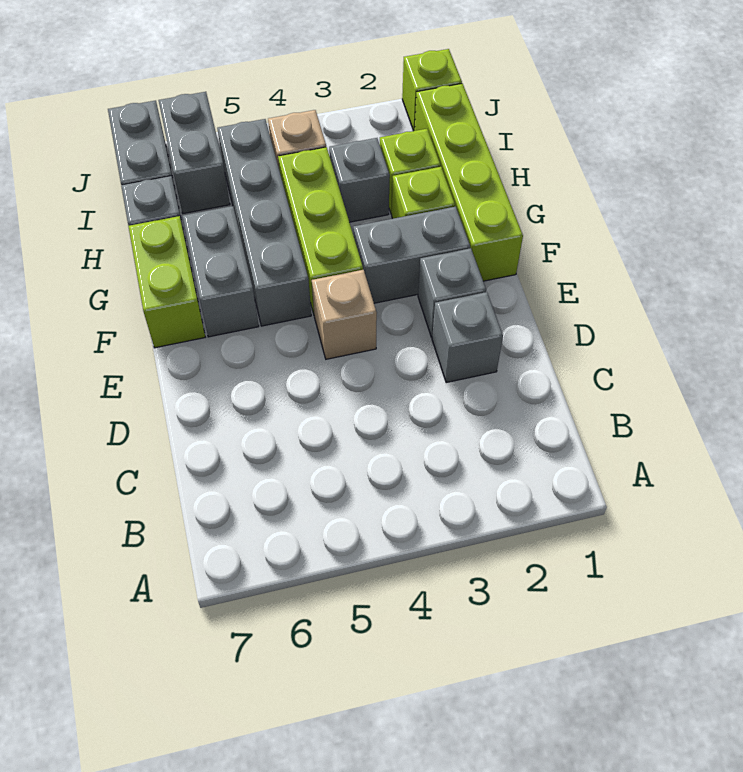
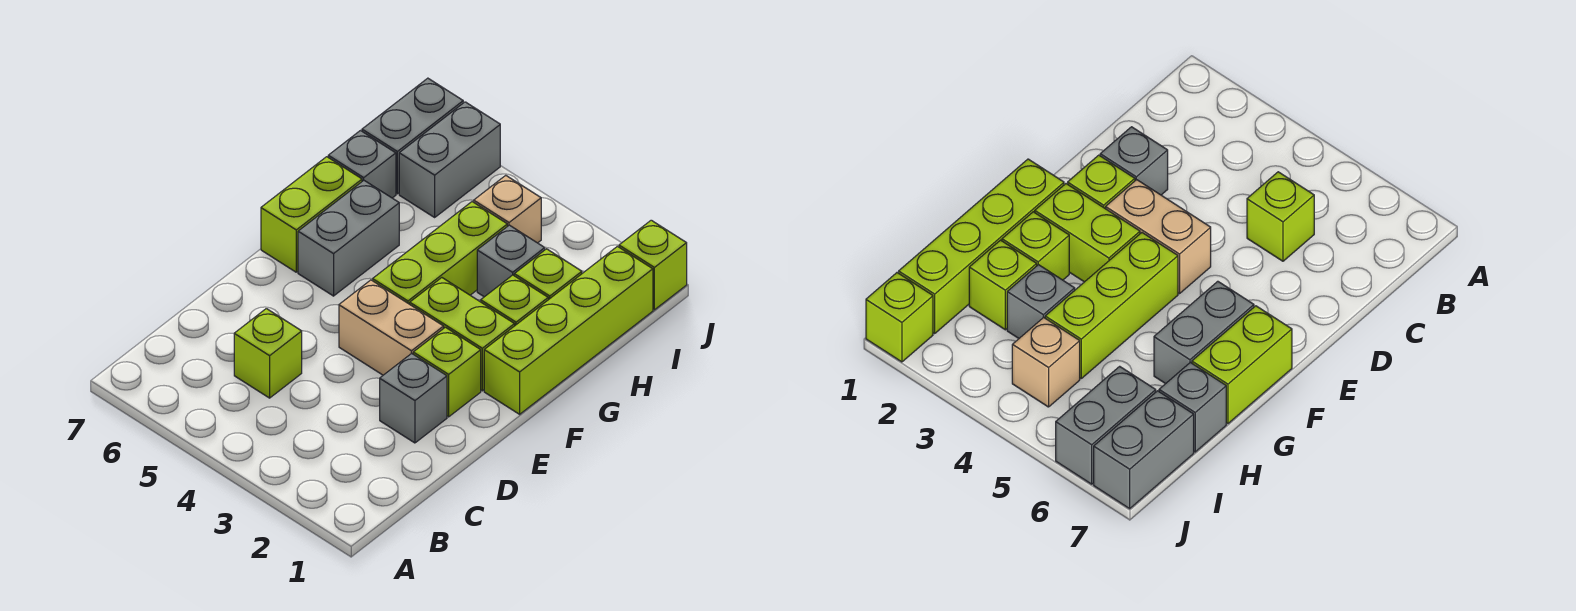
none -> lime 1x1 brick [234,309,302,398]
grey 1x1 brick [418,248,486,337] -> lime 1x1 brick [413,327,481,417]
tan 1x1 brick [312,270,377,359] -> tan 1x2 brick [339,280,444,375]
grey 1x2 brick [353,207,470,303] -> lime 1x2 brick [410,278,515,391]
grey 1x4 brick [217,119,311,326] -> none

